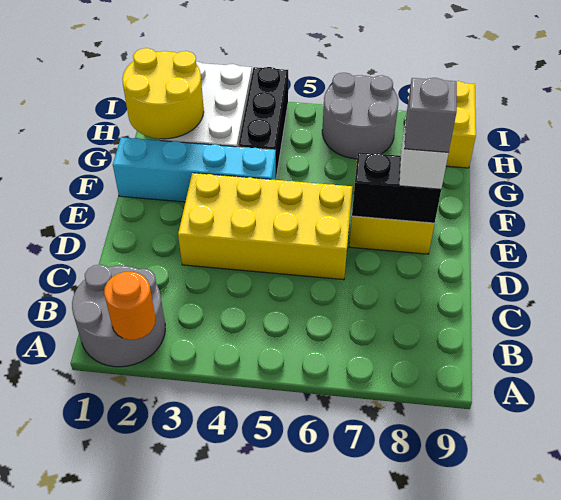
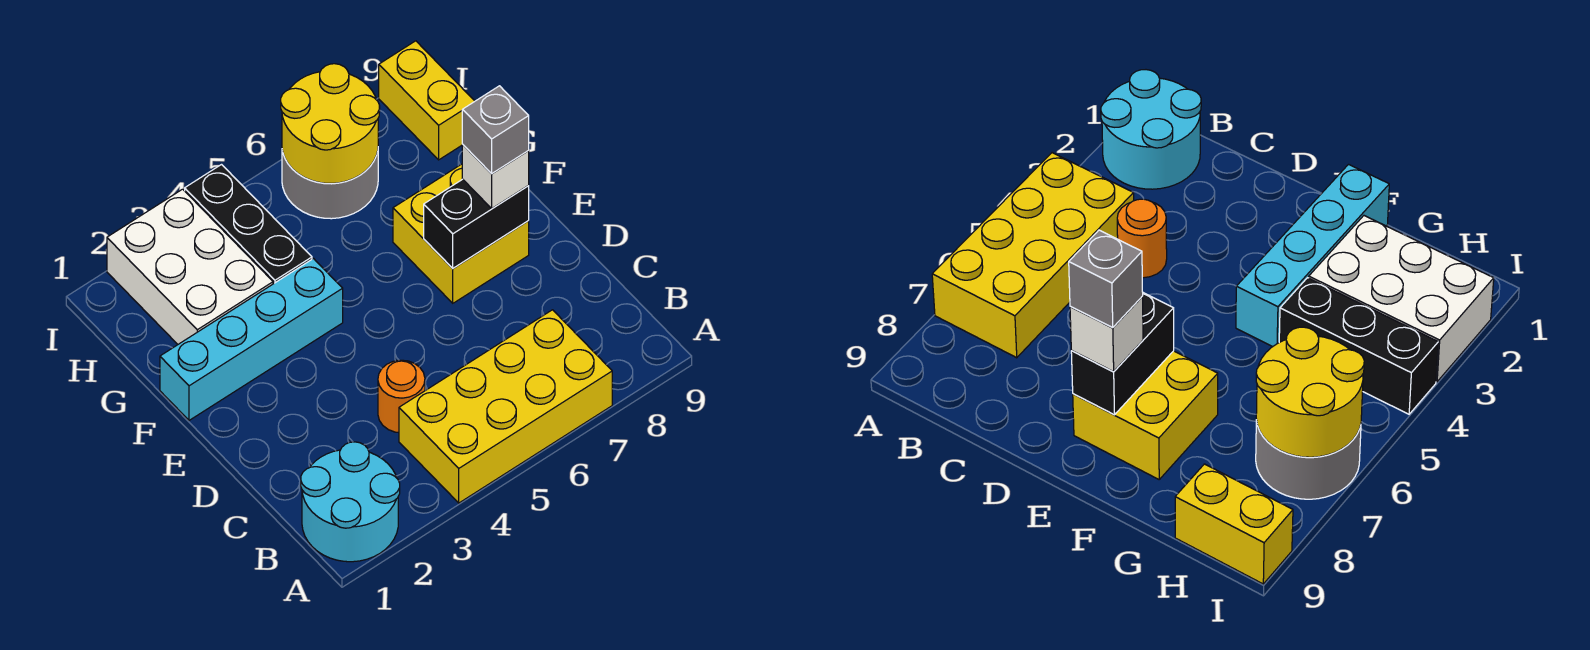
grey 2x2 round brick [72,265,165,367] -> cyan 2x2 round brick [301,442,400,562]
orange 1x1 round brick [104,272,156,340] -> orange 1x1 round brick moved to [378,360,425,433]
yellow 2x4 brick [178,173,352,280] -> yellow 2x4 brick moved to [399,310,612,503]
yellow 2x2 round brick [122,48,204,139] -> yellow 2x2 round brick moved to [281,64,380,183]

